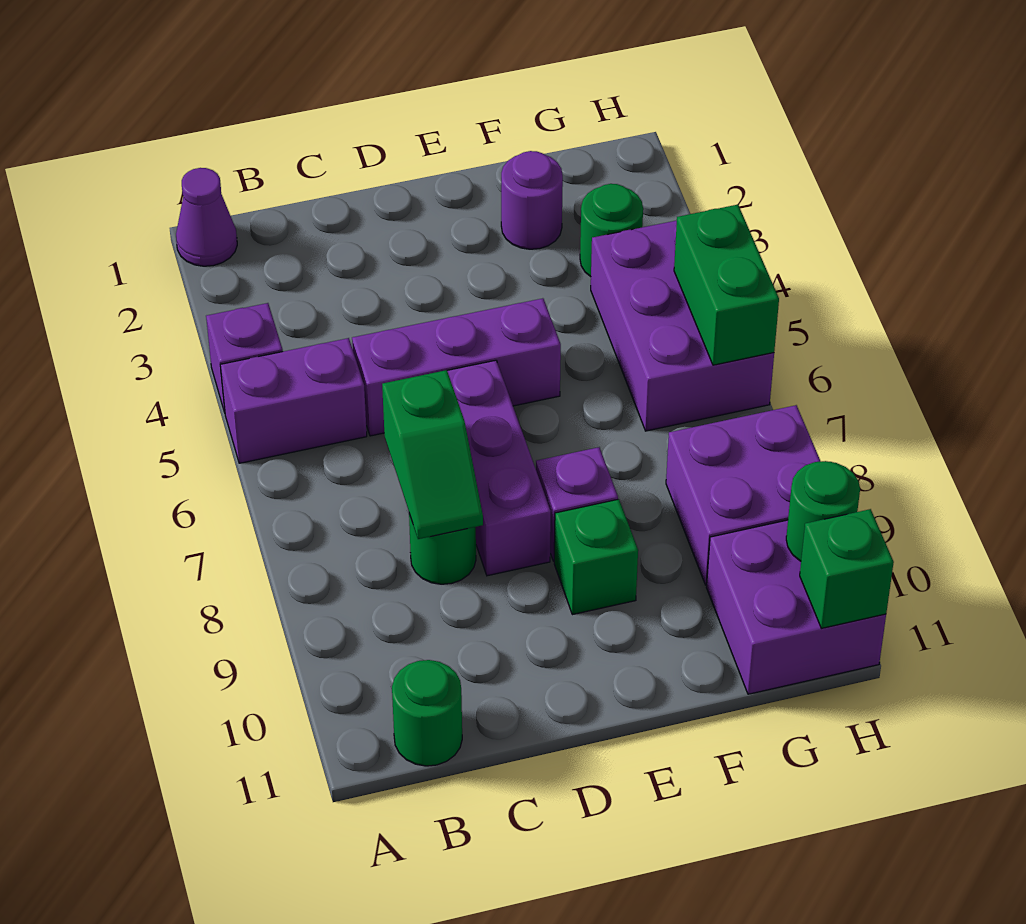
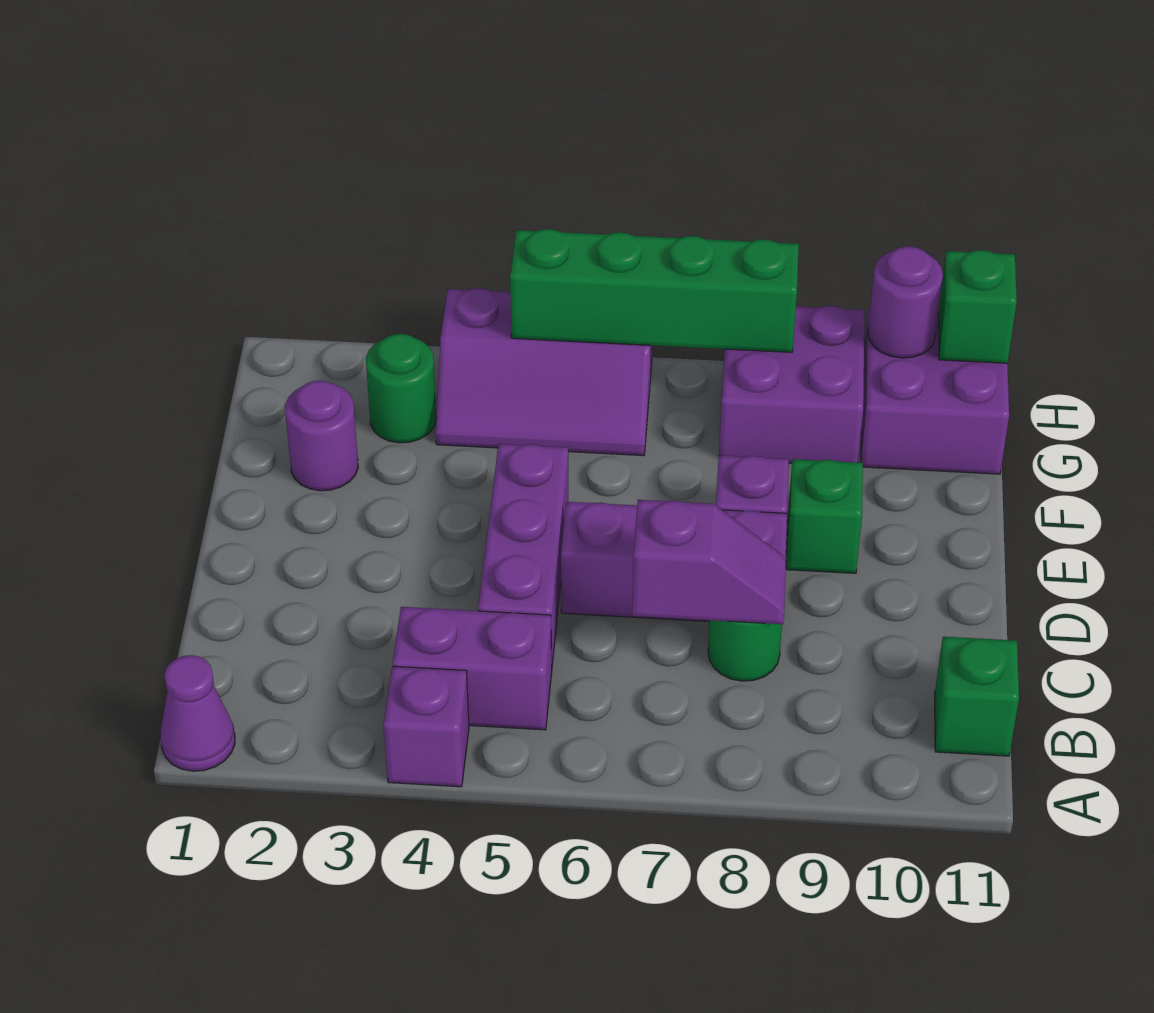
purple 1x2 brick [220,338,367,463] -> purple 1x2 brick turned to [393,607,552,730]
green 1x1 round brick [392,660,462,766] -> green 1x1 brick [935,637,1019,756]
green 1x2 slope [382,370,483,539] -> purple 1x2 slope [632,500,786,624]
purple 2x3 brick [591,220,774,431] -> purple 2x3 slope [436,288,652,456]
green 1x2 brick [674,205,779,365] -> green 1x4 brick [510,229,799,352]
green 1x1 round brick [786,461,860,561] -> purple 1x1 round brick [868,246,943,358]

